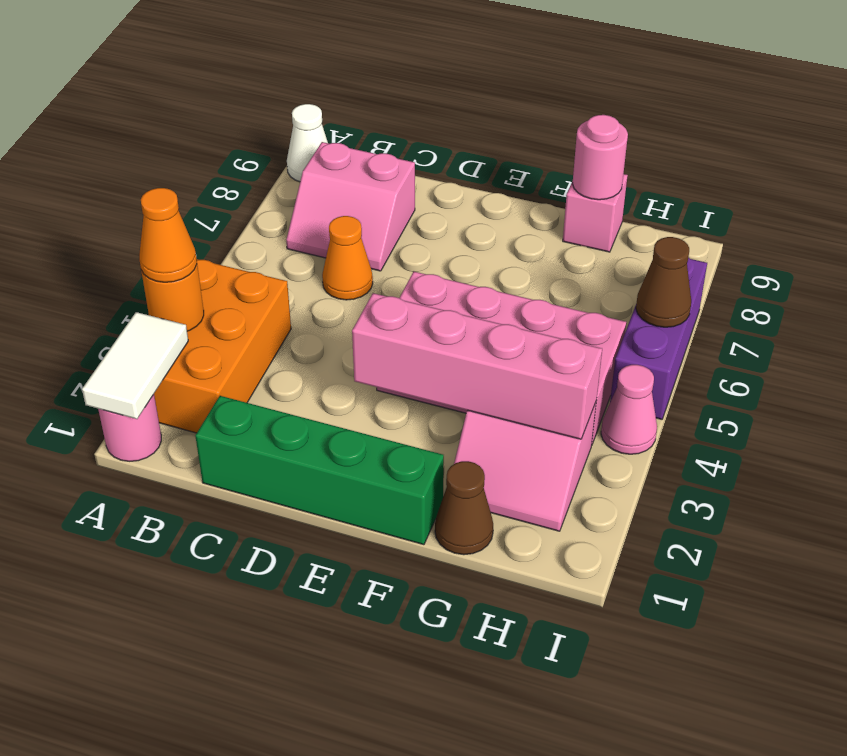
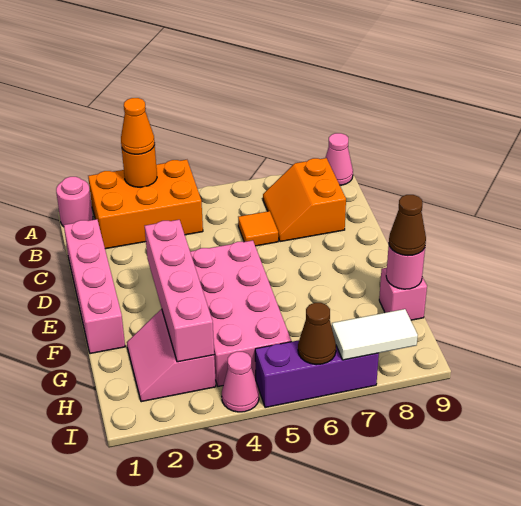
white 1x2 tile [82,312,188,419] -> white 1x2 tile moved to [332,309,418,360]
white 1x1 cone [287,104,328,182] -> pink 1x1 cone [325,133,353,185]
pink 2x2 slope [286,142,415,271] -> orange 2x2 slope [263,158,346,242]
green 1x4 brick [195,396,444,545] -> pink 1x4 brick [64,219,125,354]
orange 1x1 cone [322,216,373,300] -> orange 1x1 tile [238,211,278,246]
brown 1x1 cone [435,461,493,555] -> brown 1x1 cone moved to [389,195,426,256]

